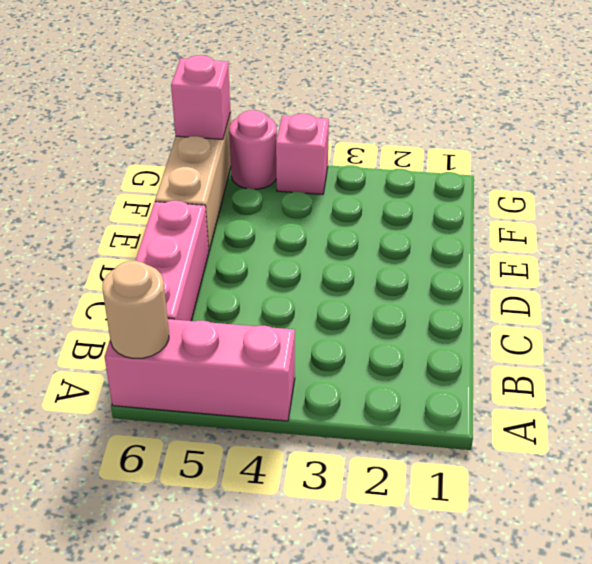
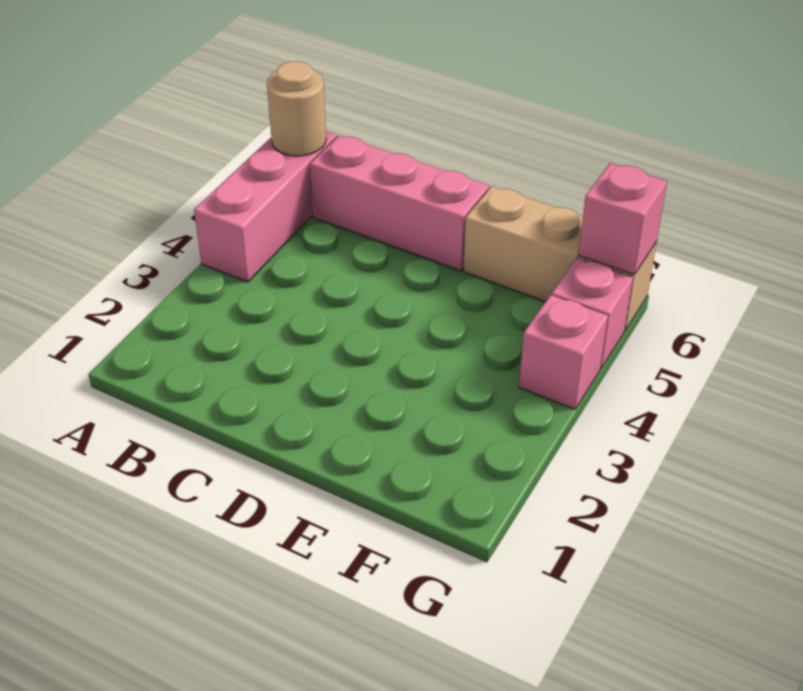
pink 1x1 round brick [229,110,277,189] -> pink 1x1 brick [552,258,633,369]

